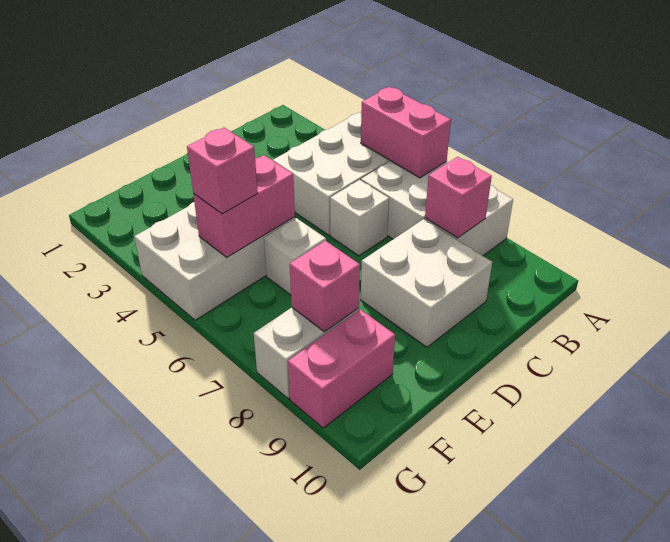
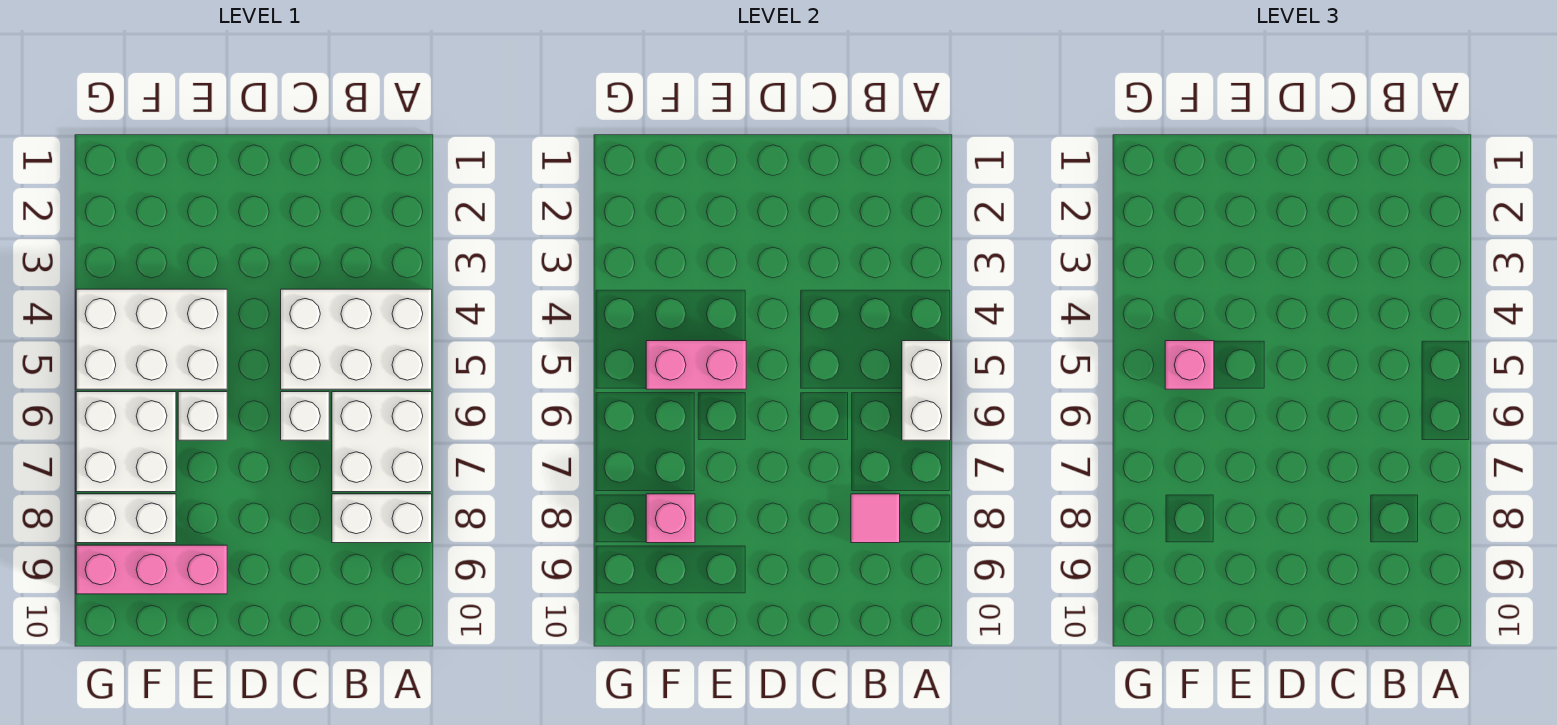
pink 1x2 brick [361,87,451,178] -> white 1x2 brick [902,341,951,440]
pink 1x1 brick [425,157,492,238] -> pink 1x1 tile [851,494,900,543]
white 2x2 brick [361,219,492,347] -> white 2x2 brick moved to [76,392,176,492]
pink 1x2 brick [288,310,395,428] -> pink 1x3 brick [76,545,227,594]

